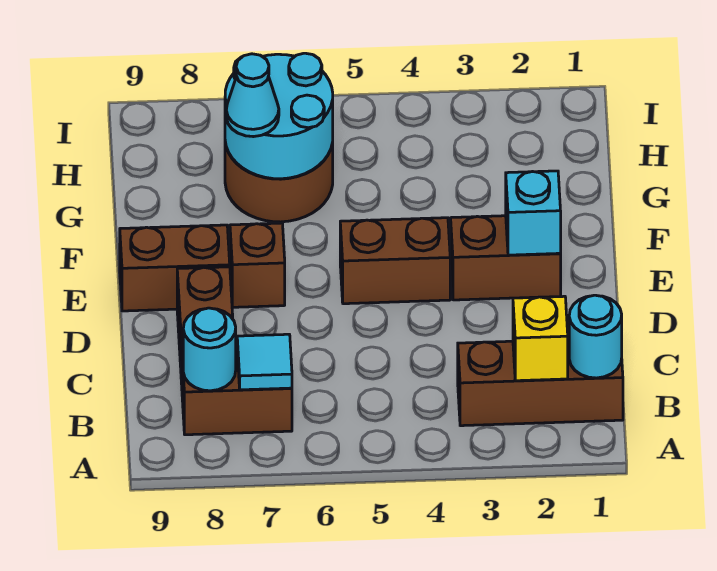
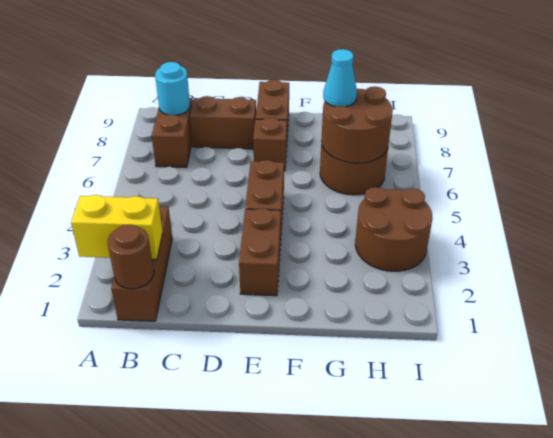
cyan 1x1 round brick [569,295,622,378] -> brown 1x1 round brick [108,224,154,289]
yellow 1x1 brick [513,296,568,381] -> yellow 1x2 brick [71,195,163,259]
cyan 1x1 tile [237,334,292,390] -> none
cyan 1x1 brick [506,171,561,255] -> none
cyan 2x2 round brick [225,53,333,179] -> brown 2x2 round brick [321,87,393,163]
none -> brown 2x2 round brick [355,187,433,271]

